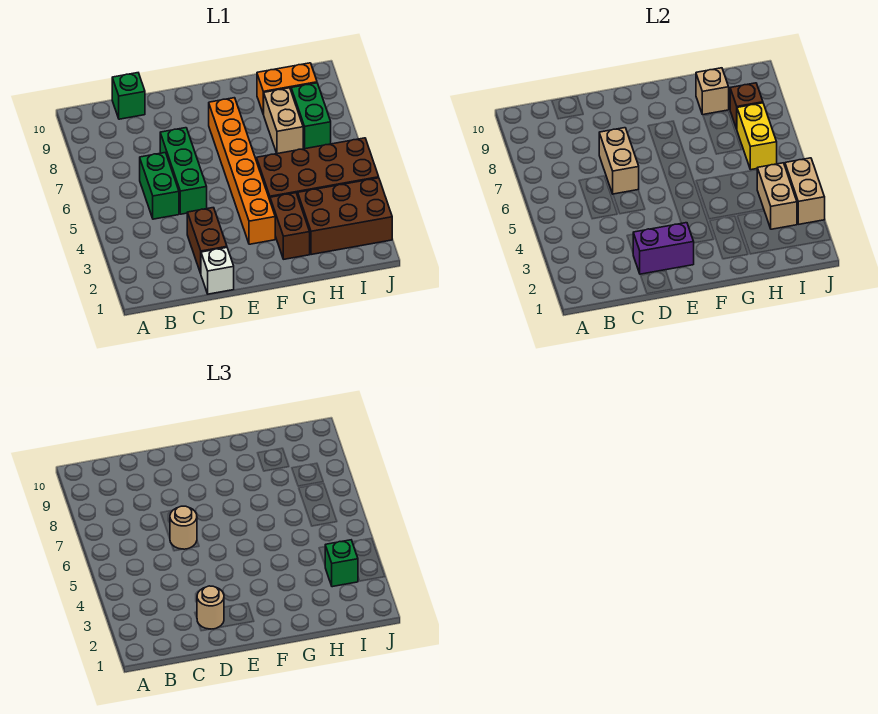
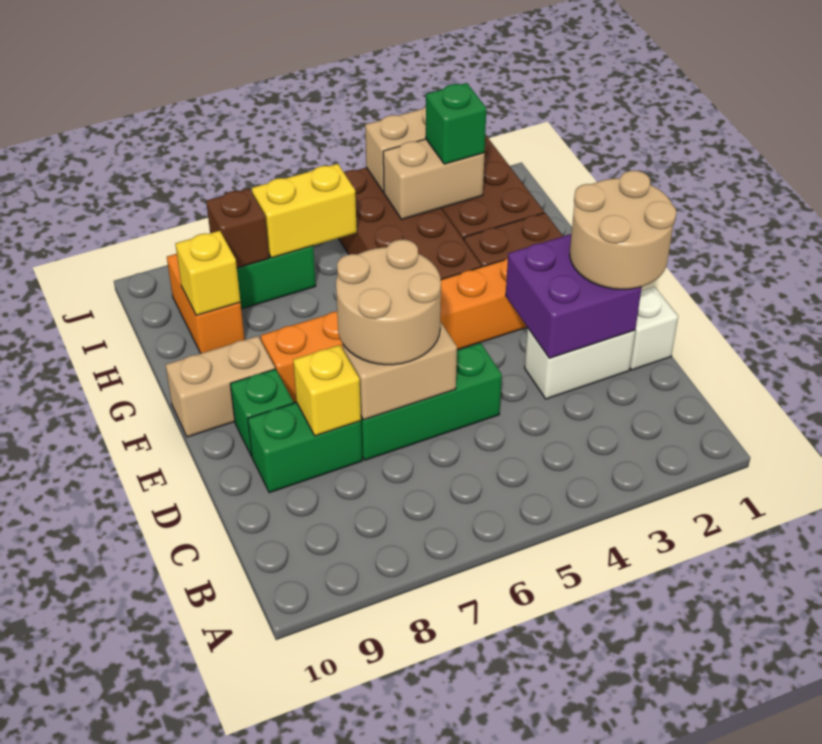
green 1x2 brick [140,153,179,219] -> green 1x2 brick moved to [248,402,362,493]
green 1x1 brick [112,73,145,119] -> green 1x1 brick moved to [230,369,293,456]
brown 1x2 brick [187,208,227,273] -> white 1x2 brick [525,329,635,399]
purple 1x2 brick [633,223,694,274] -> purple 2x2 brick [506,234,642,358]
tan 1x1 round brick [197,586,224,629] -> tan 2x2 round brick [570,171,676,289]
tan 1x1 round brick [170,506,197,549] -> tan 2x2 round brick [336,240,441,365]
none -> yellow 1x1 brick [293,345,361,436]
tan 1x2 brick [263,88,303,154] -> tan 1x2 brick moved to [166,336,275,437]
tan 1x1 brick [696,68,729,115] -> yellow 1x1 brick [175,231,240,315]

